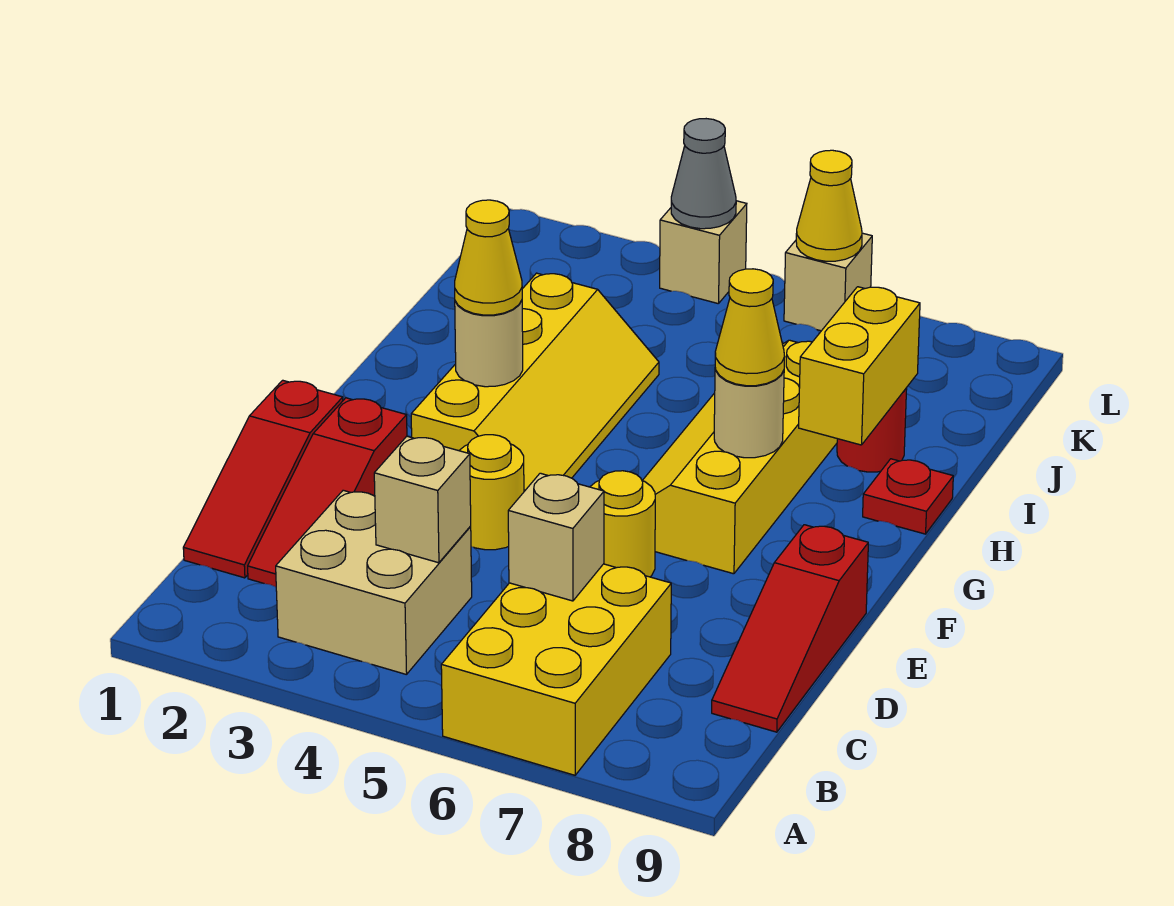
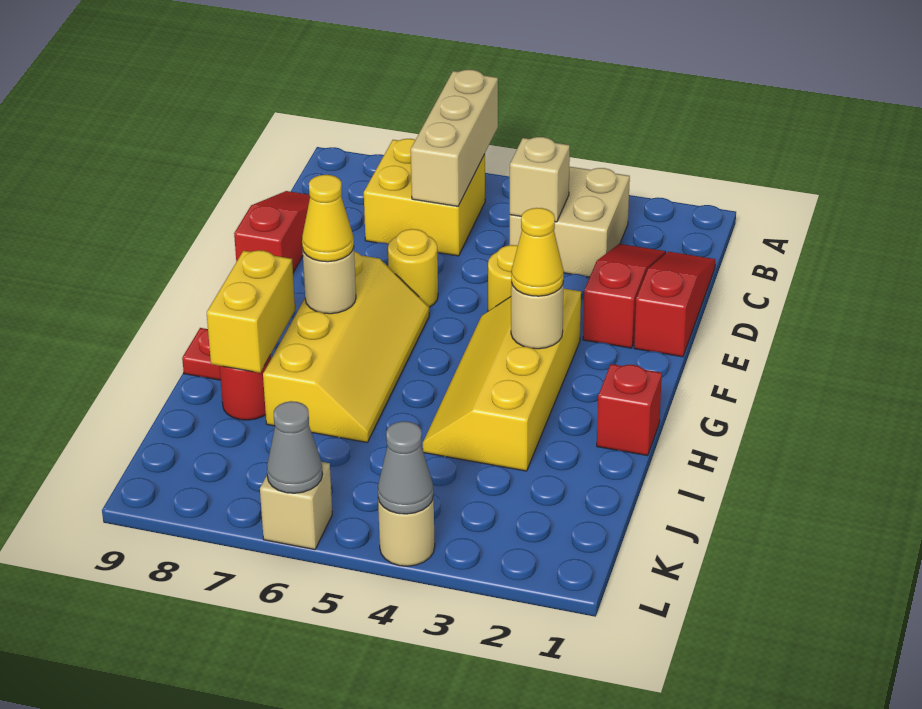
yellow 2x3 brick [441,564,671,775] -> yellow 2x2 brick [364,139,485,256]
tan 1x1 brick [508,473,604,601] -> tan 1x3 brick [411,70,498,206]
none -> red 1x1 brick [597,364,662,456]
tan 1x1 brick [660,201,747,304] -> tan 1x1 round brick [378,496,435,566]
yellow 1x1 cone [796,150,862,261] -> grey 1x1 cone [267,401,323,493]

